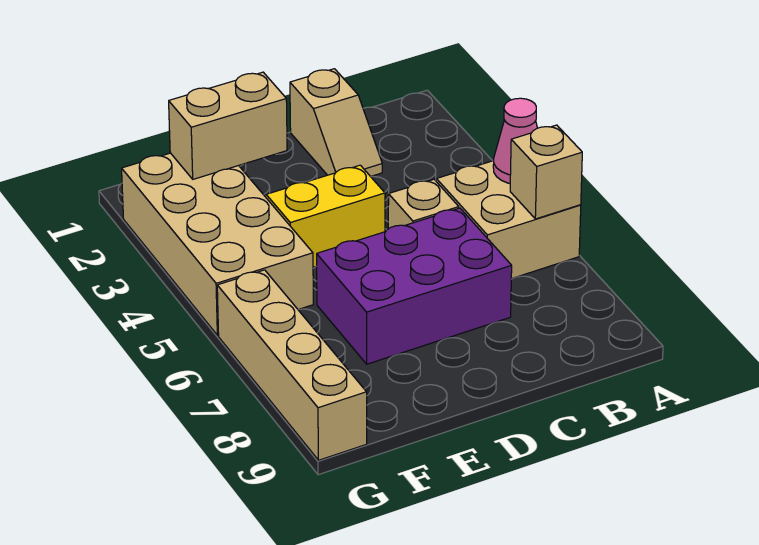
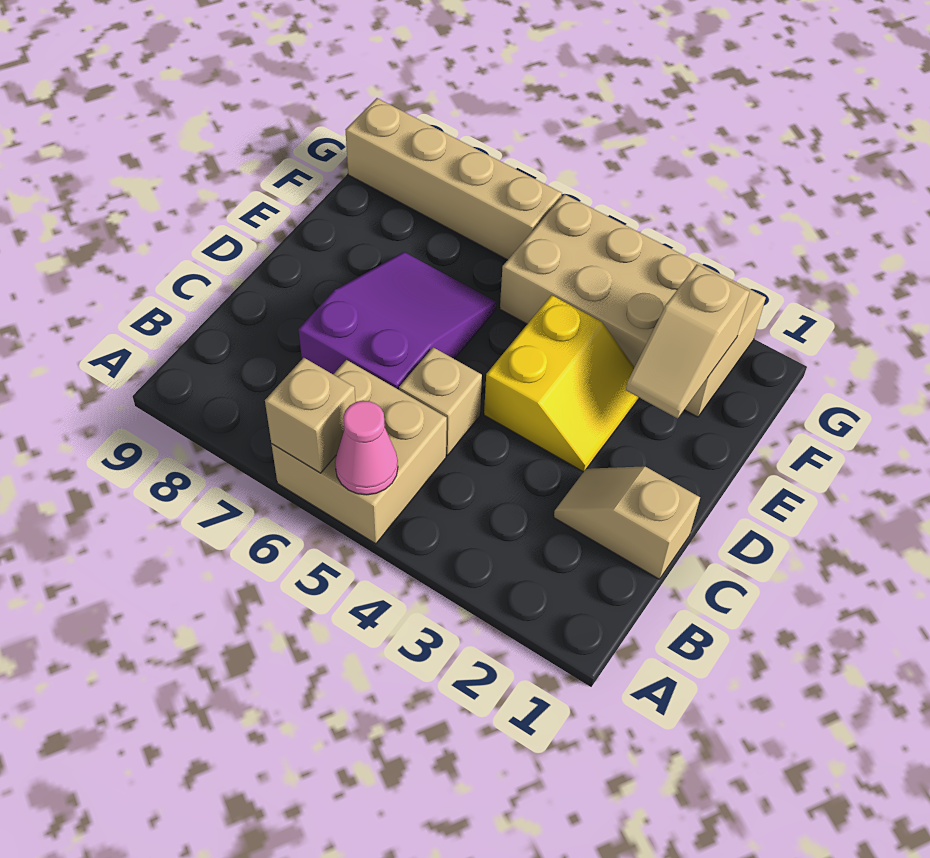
purple 2x3 brick [317,208,512,364] -> purple 2x3 slope [298,252,496,390]
tan 1x2 brick [169,72,287,179] -> tan 1x2 slope [626,265,750,419]

